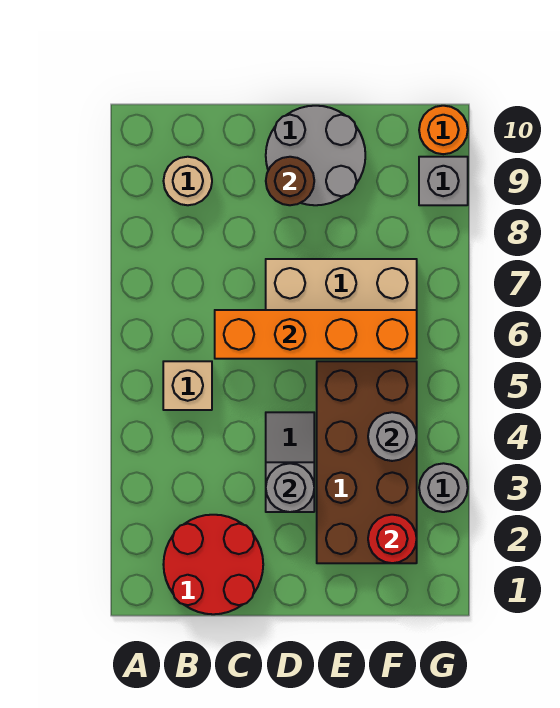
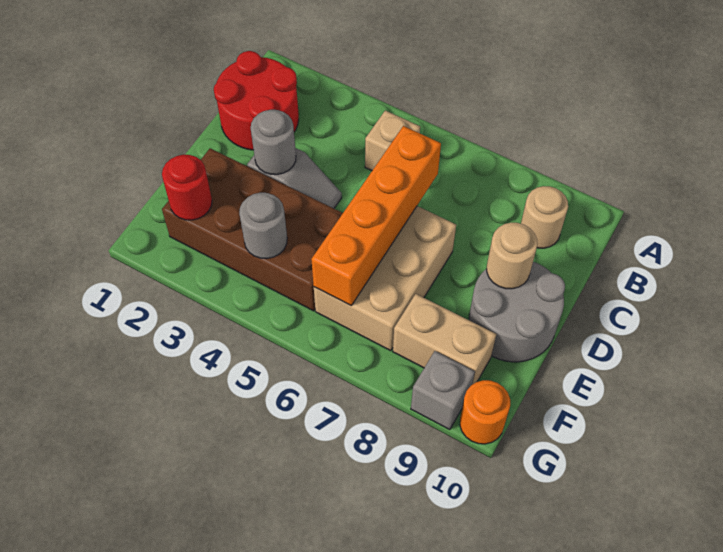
brown 1x1 round brick [266,157,314,205] -> tan 1x1 round brick [487,223,537,289]
none -> tan 1x2 brick [393,294,496,384]
grey 1x1 round brick [419,463,468,512] -> none

